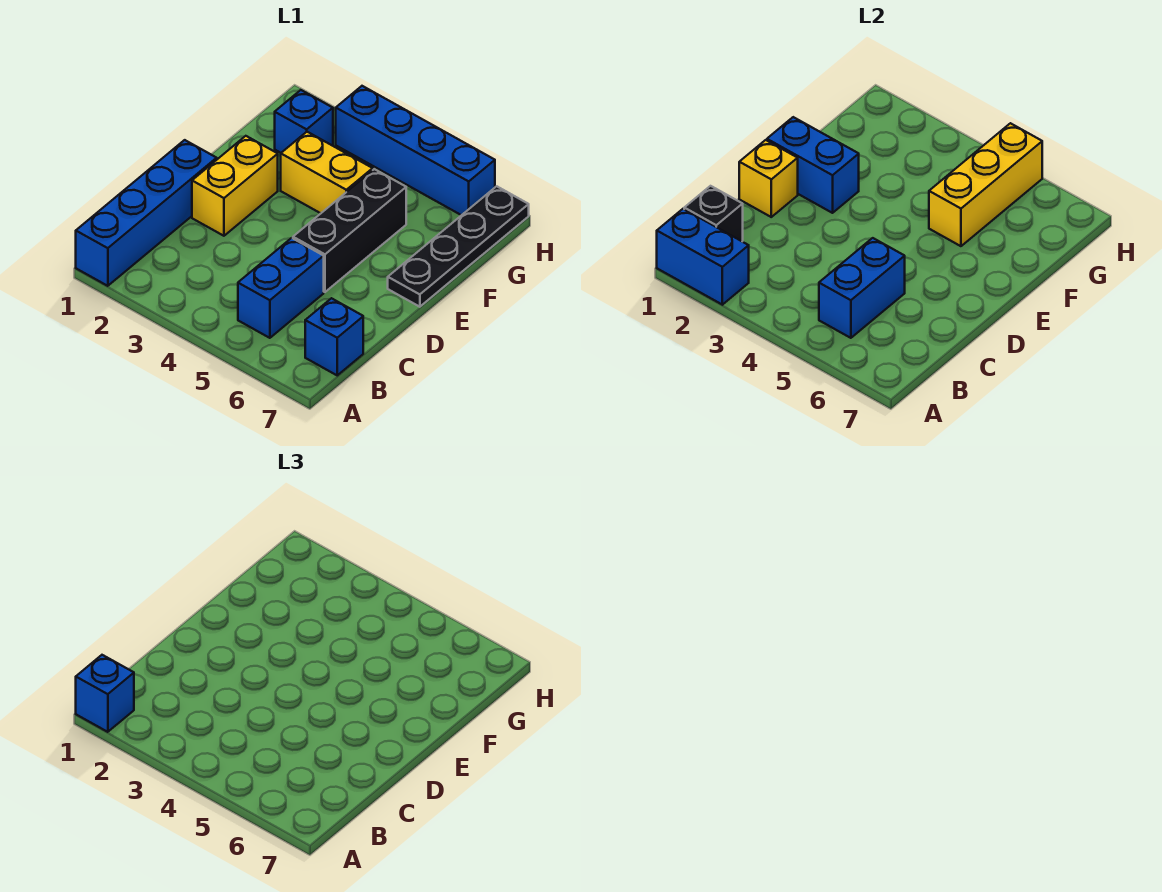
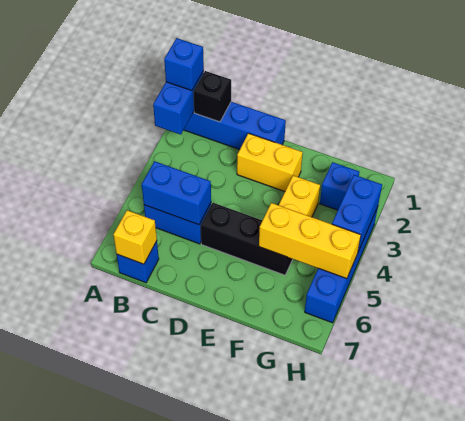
yellow 1x1 brick [739,140,798,217] -> yellow 1x1 brick moved to [113,210,157,264]
blue 1x2 brick [767,117,859,213] -> blue 1x2 brick moved to [332,175,382,252]
black 1x4 plate [388,186,529,307] -> none

